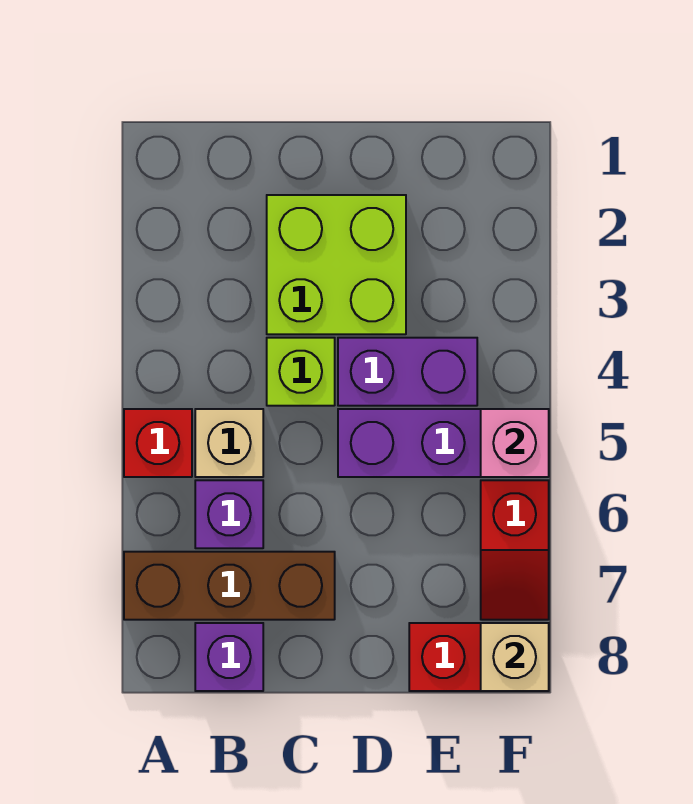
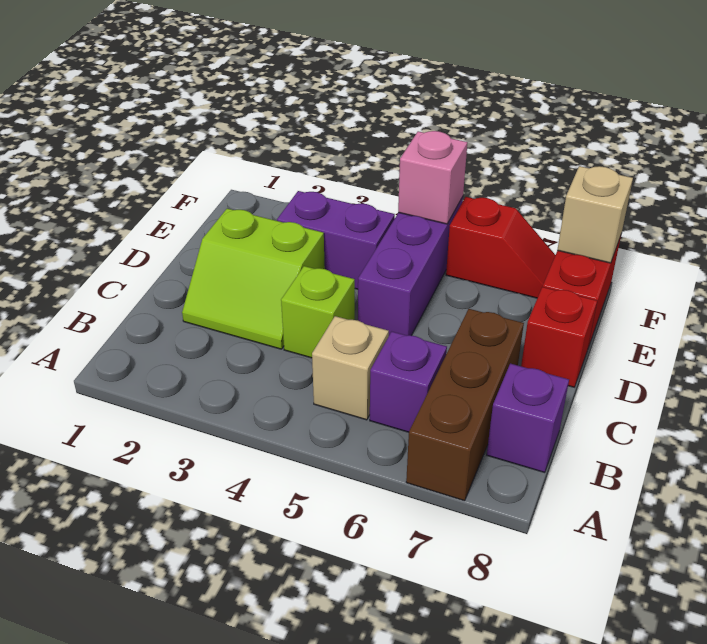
red 1x1 brick [124,409,192,477] -> red 1x1 brick moved to [521,287,597,387]
lime 2x2 brick [267,195,406,334] -> lime 2x2 slope [182,209,325,349]
purple 1x2 brick [338,338,477,406] -> purple 1x2 brick turned to [277,191,395,289]

